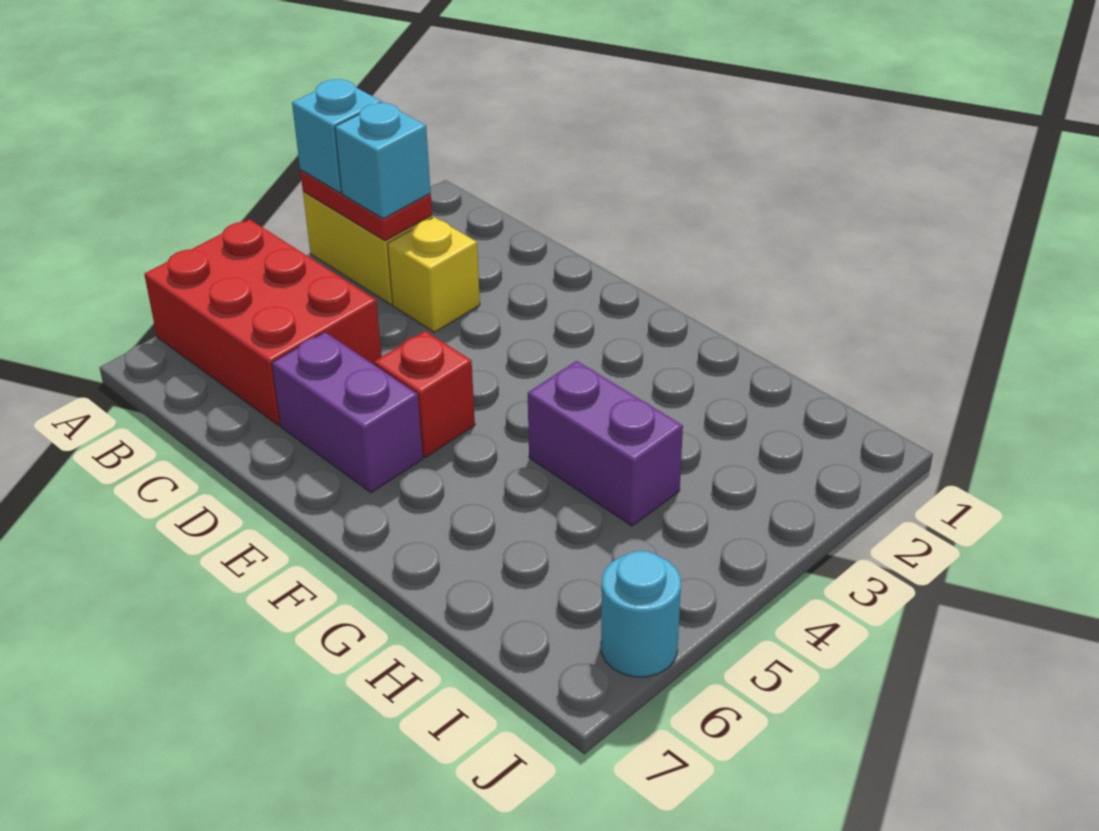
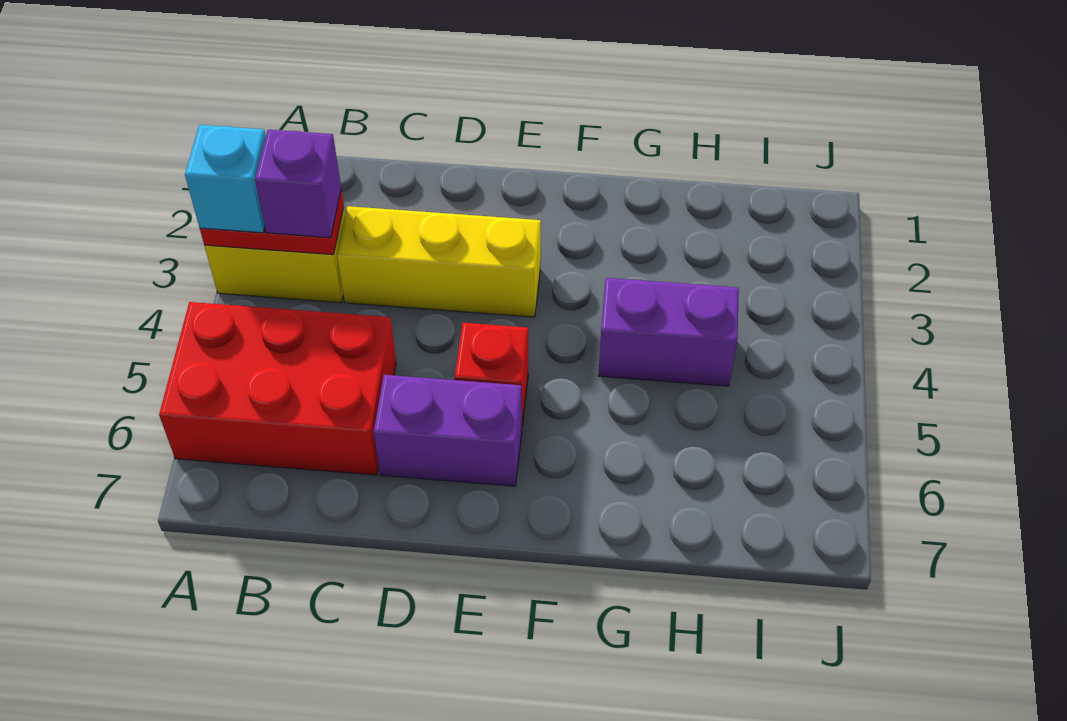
cyan 1x1 brick [335,102,431,219] -> purple 1x1 brick [255,130,341,238]
yellow 1x1 brick [387,217,480,332] -> yellow 1x3 brick [337,206,541,317]
cyan 1x1 round brick [601,551,681,677] -> none

